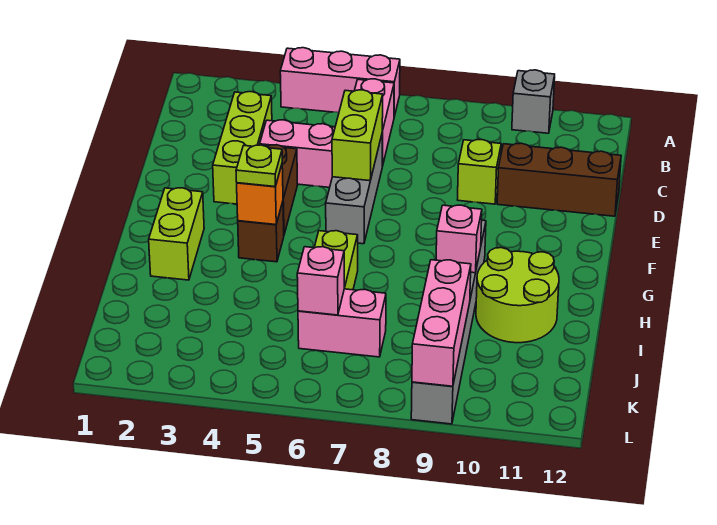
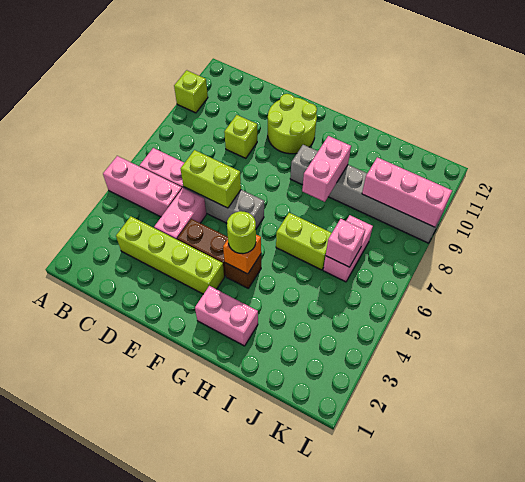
pink 1x3 brick [280,48,400,117] -> pink 1x3 brick turned to [103,156,182,217]
grey 1x1 brick [512,70,555,133] -> lime 1x1 brick [174,70,208,113]
lime 1x3 brick [213,92,272,204] -> lime 1x4 brick [116,216,224,294]
brown 1x3 brick [497,143,621,216] -> none
lime 1x2 brick [149,188,204,280] -> pink 1x2 brick [195,286,258,346]
lime 1x1 plate [236,145,282,187] -> lime 1x1 round brick [227,211,256,254]
pink 1x1 brick [436,205,482,273] -> pink 1x2 brick [302,136,351,202]
lime 2x2 round brick [476,248,559,343] -> lime 2x2 round brick moved to [268,94,317,154]

